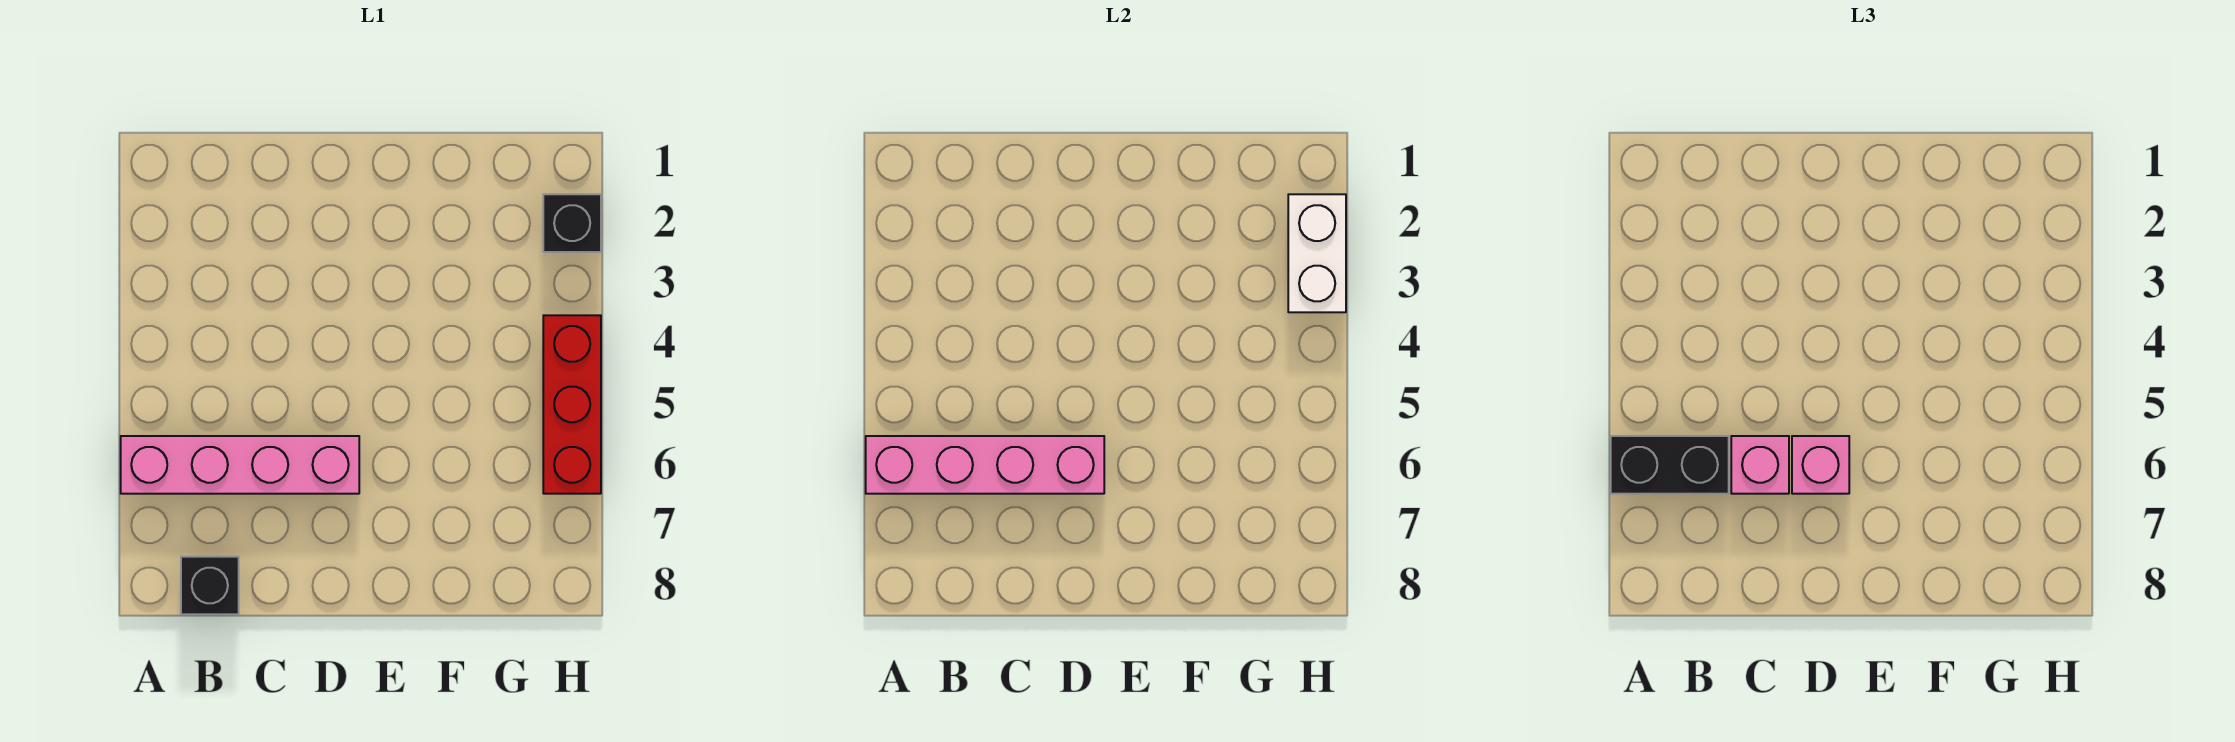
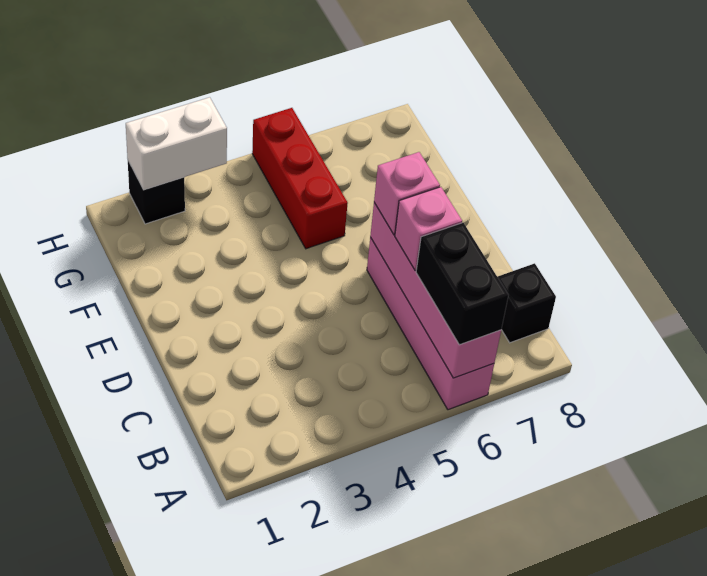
red 1x3 brick [543,315,601,494] -> red 1x3 brick turned to [252,108,348,249]

